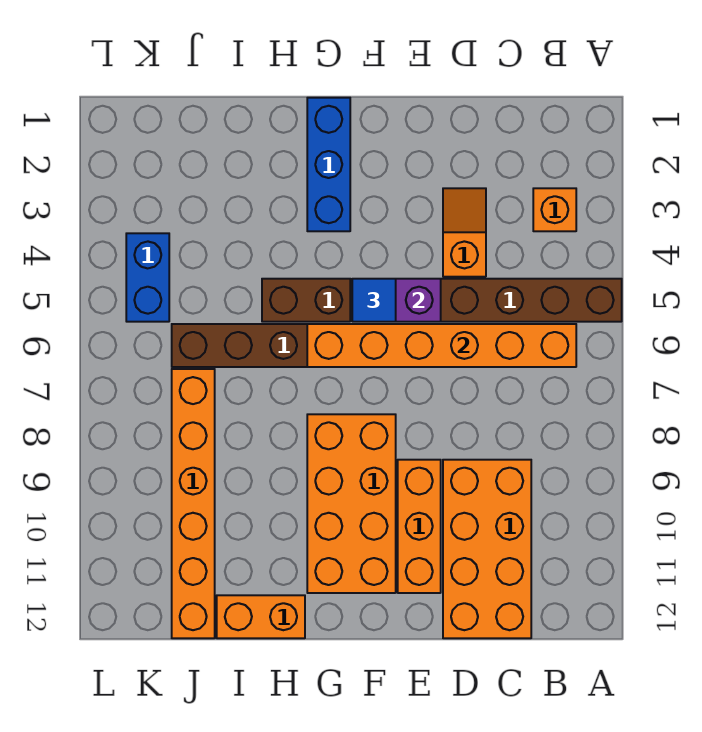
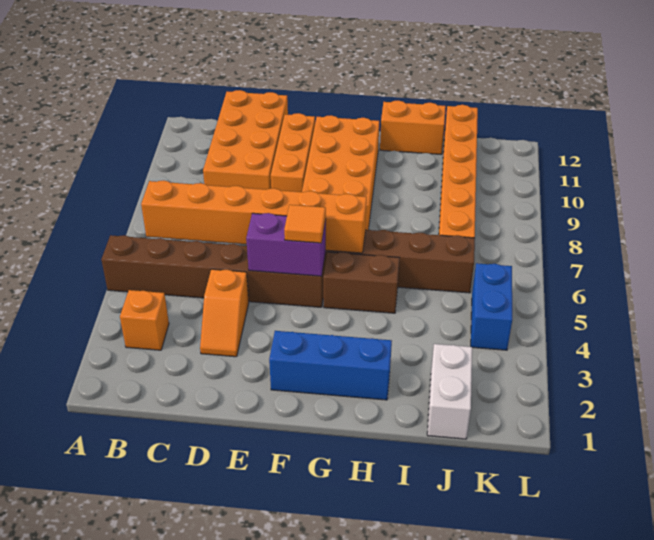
blue 1x1 tile [352,279,396,322] -> orange 1x1 tile [284,205,326,243]
blue 1x3 brick [307,98,350,231] -> blue 1x3 brick turned to [269,331,392,400]
none -> white 1x2 brick [427,344,472,439]

